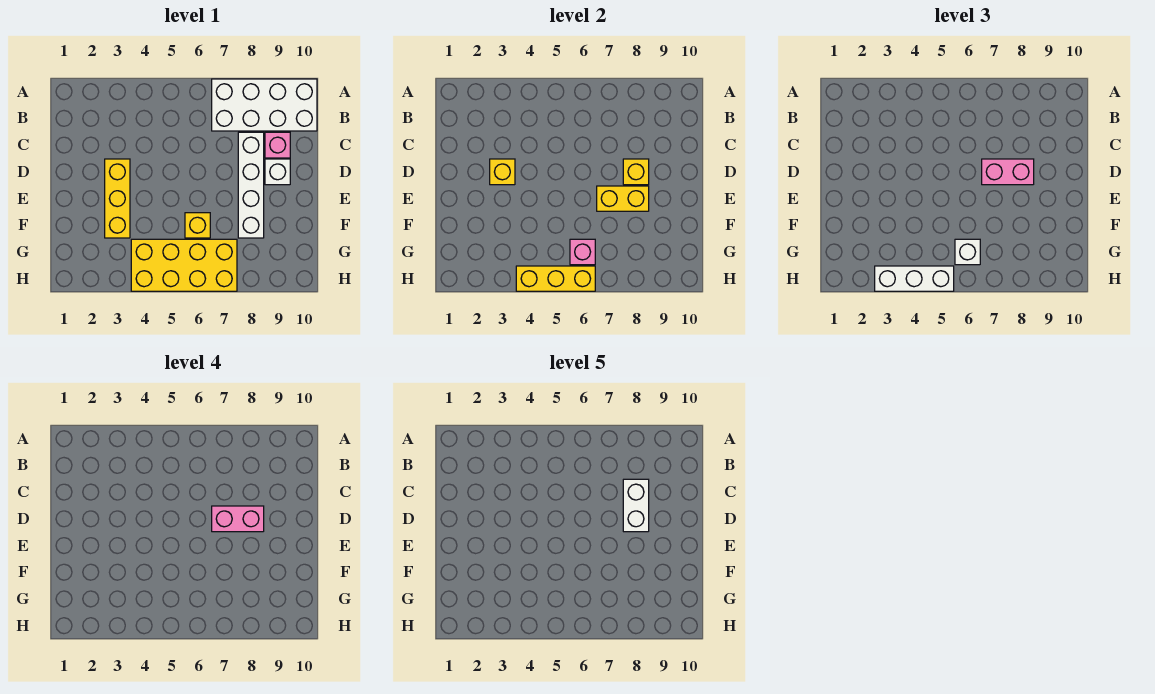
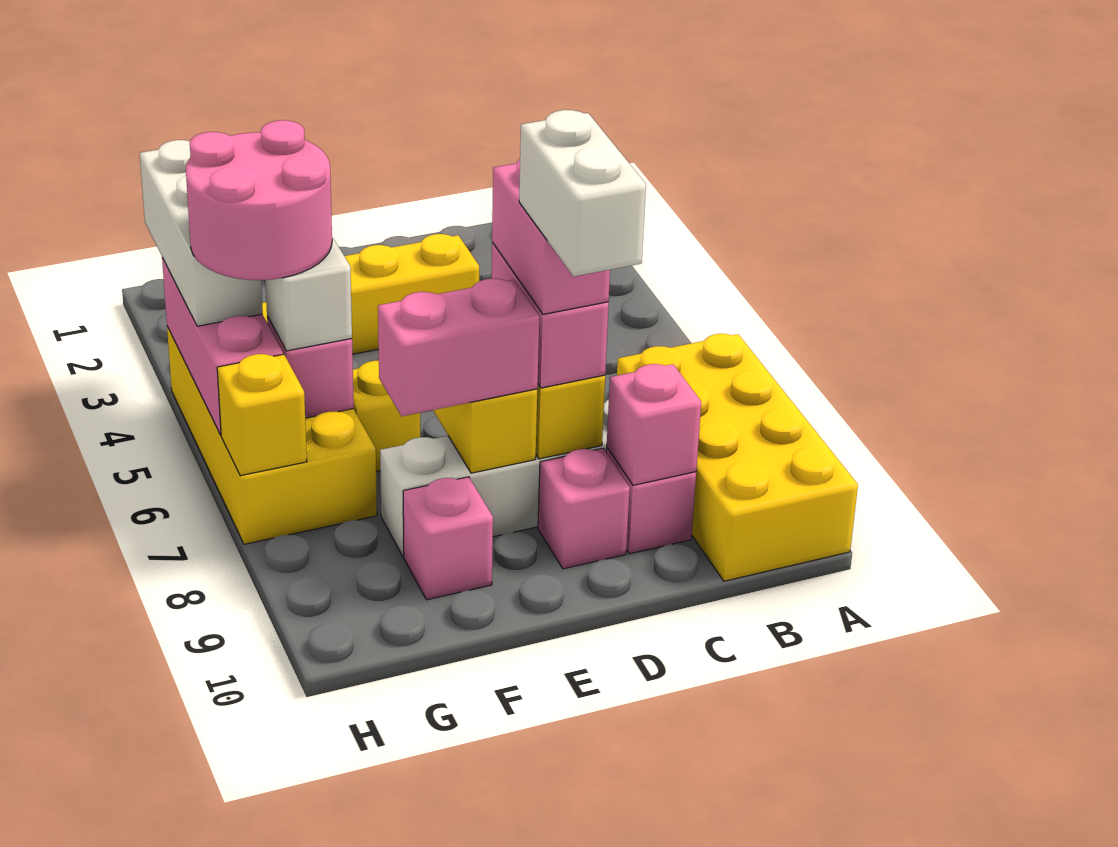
white 2x4 brick [212,79,317,131] -> yellow 2x4 brick [617,334,858,581]
white 1x2 brick [623,479,649,532] -> white 1x2 brick turned to [519,110,646,277]
none -> pink 1x1 brick [607,364,701,485]
yellow 1x1 brick [490,159,515,185] -> yellow 1x1 brick moved to [217,354,307,476]
white 1x1 brick [265,159,290,185] -> pink 1x1 brick [538,448,630,569]
none -> pink 1x2 brick [378,279,539,416]
none -> pink 1x1 brick [403,477,493,600]
none -> pink 2x2 round brick [186,120,332,280]
yellow 1x3 brick [516,266,595,291] -> pink 1x3 brick [162,258,283,435]

